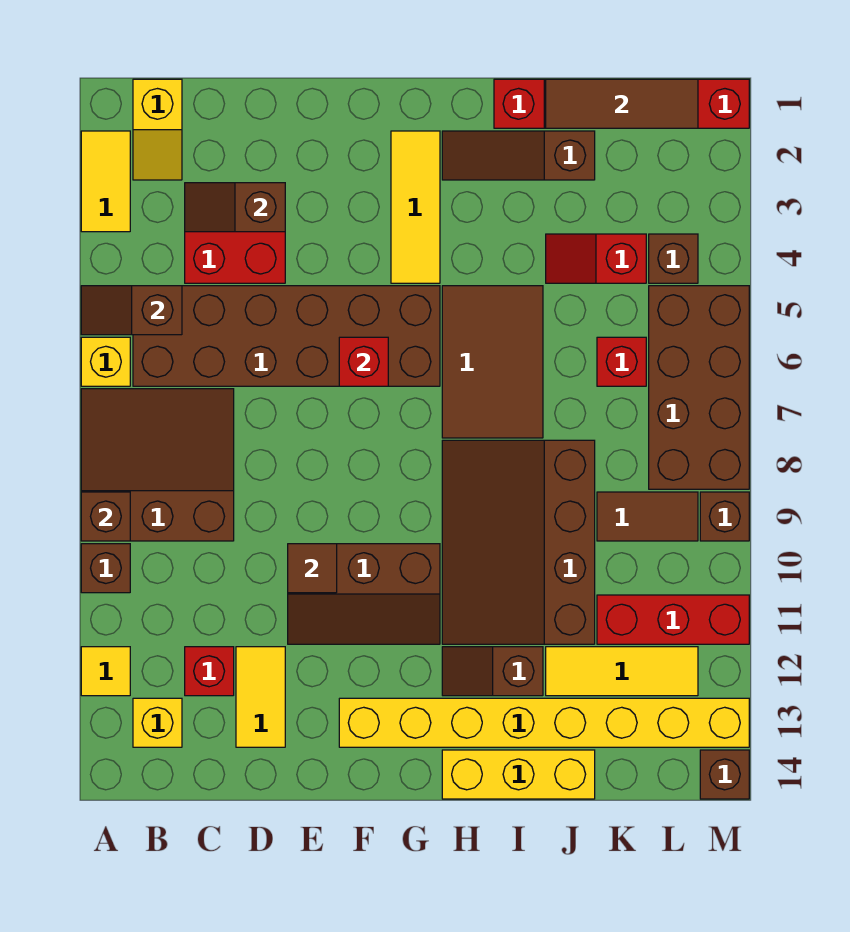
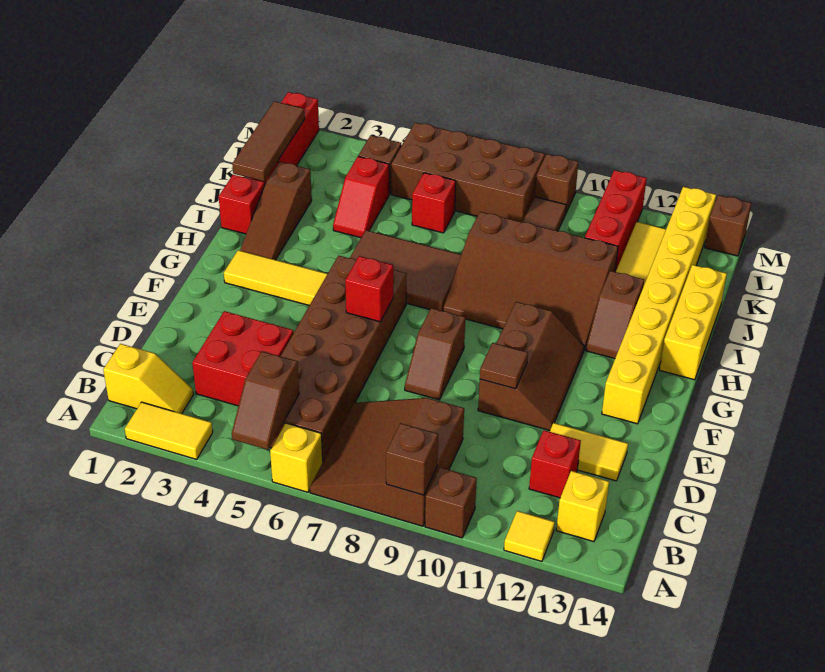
brown 1x2 slope [185,183,285,232] -> brown 1x2 slope moved to [405,308,465,400]

